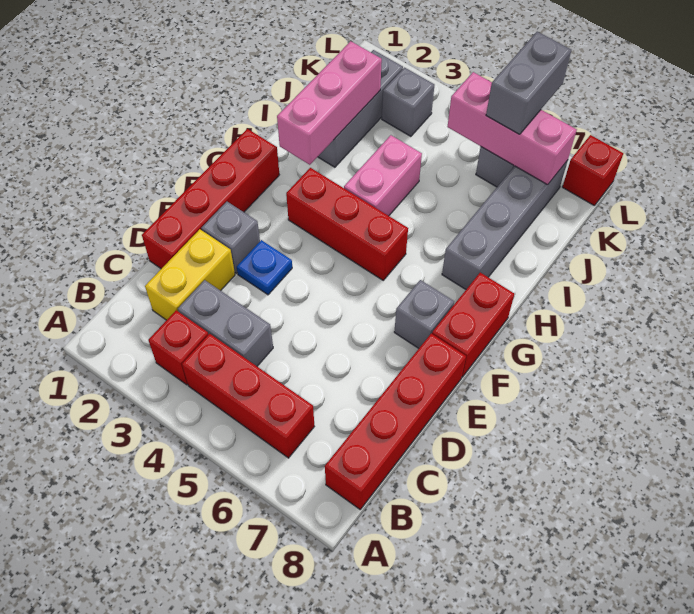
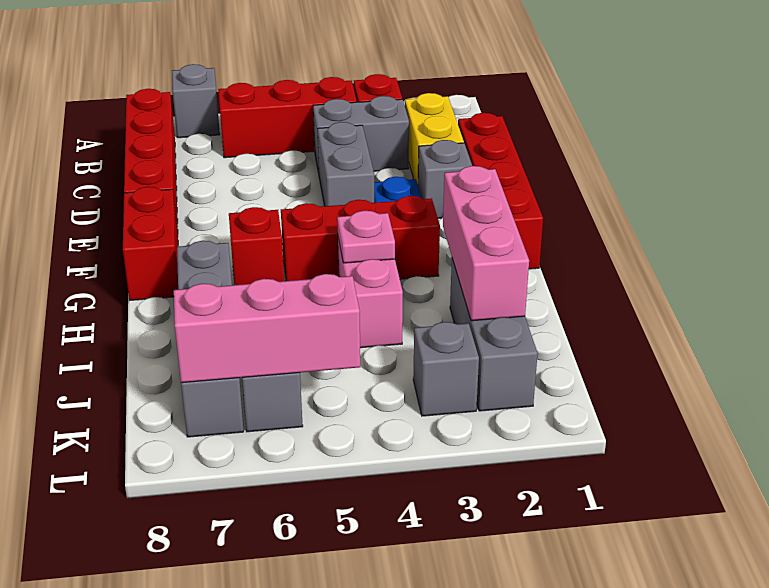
grey 1x1 brick [394,280,454,348] -> grey 1x1 brick moved to [172,64,220,138]
none -> pink 1x1 plate [337,211,395,263]
grey 1x2 brick [486,32,571,134] -> grey 1x2 brick moved to [318,122,374,206]
red 1x1 brick [563,135,623,206] -> red 1x1 brick moved to [229,207,284,285]

